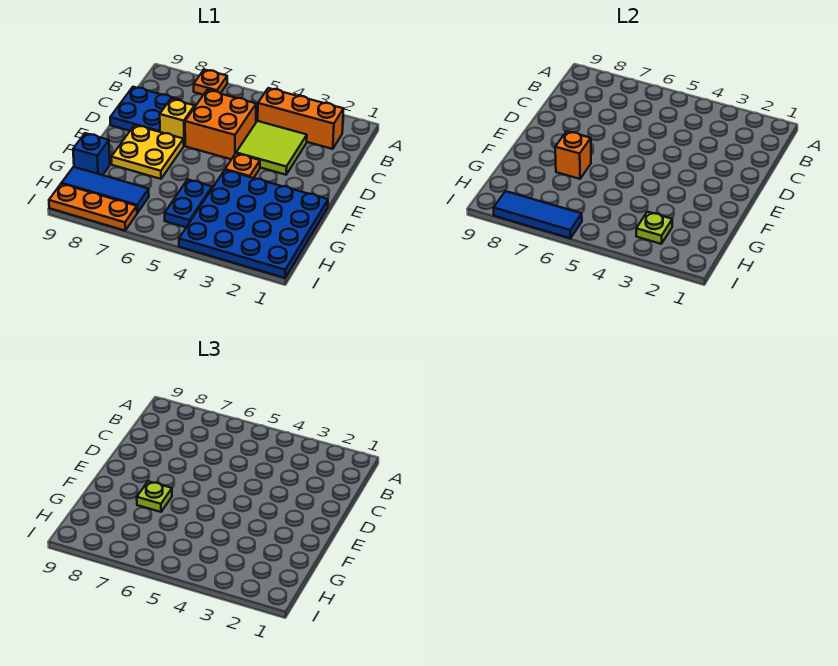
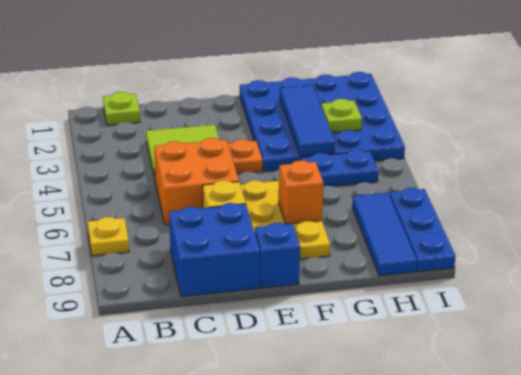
orange 1x1 plate [194,70,227,95] -> yellow 1x1 plate [88,217,129,256]
orange 1x3 brick [258,88,343,149] -> none
blue 2x2 plate [110,87,180,132] -> blue 2x2 brick [169,203,260,297]
yellow 2x2 plate [111,125,184,179] -> yellow 2x3 plate [240,180,330,259]
lime 1x1 plate [137,481,172,512] -> lime 1x1 plate moved to [103,92,140,125]
blue 1x1 brick [73,133,110,175] -> blue 1x1 brick moved to [255,223,300,288]
blue 1x3 tile [494,191,582,238] -> blue 1x3 tile moved to [280,85,335,156]
orange 1x3 plate [49,184,137,231] -> blue 1x3 plate [390,188,456,272]

